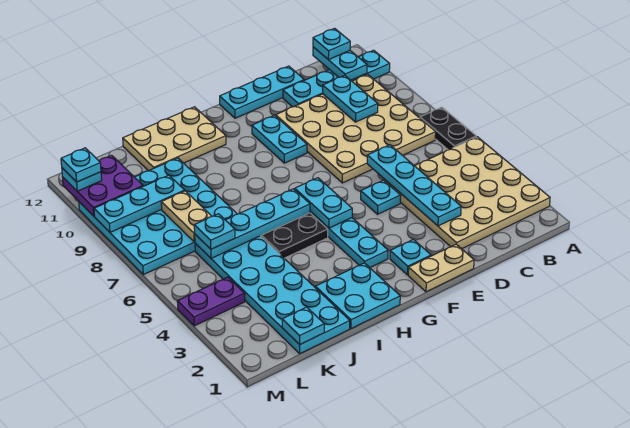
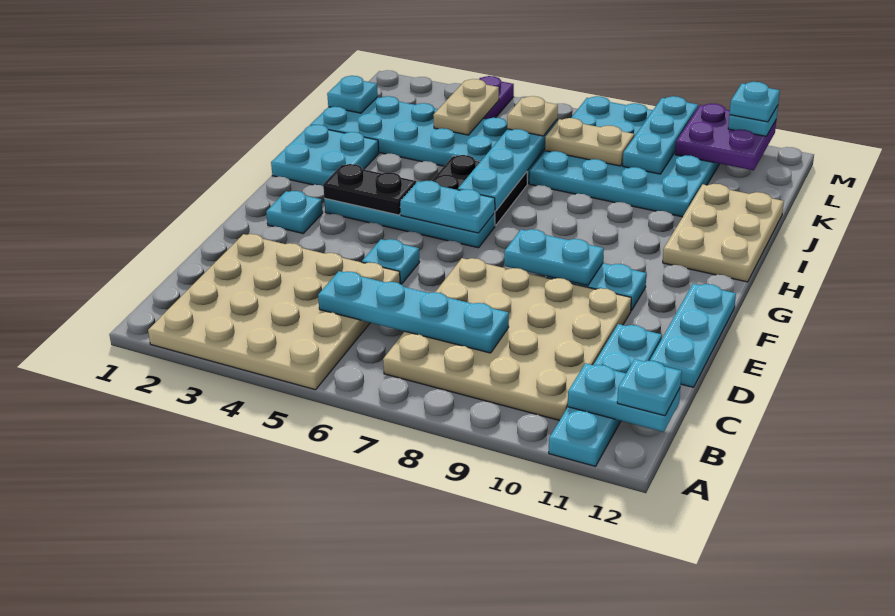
black 1x2 plate [420,107,476,150] -> black 1x2 plate moved to [323,164,416,215]
cyan 1x2 plate [323,75,378,122] -> cyan 1x2 plate moved to [504,229,604,285]
cyan 1x4 plate [367,145,461,226] -> cyan 1x4 plate moved to [318,271,509,353]
tan 1x2 plate [408,244,474,292] -> tan 1x2 plate moved to [433,79,499,135]
cyan 1x1 plate [194,214,235,249] -> tan 1x1 plate [507,96,558,136]

